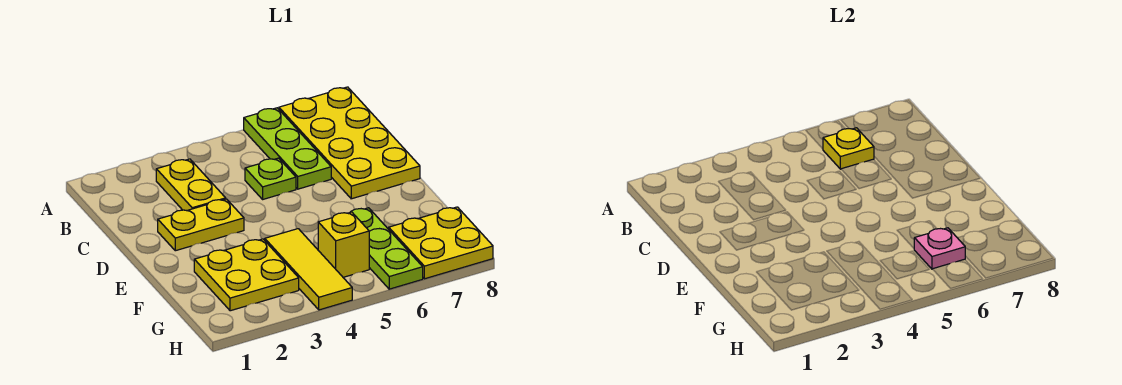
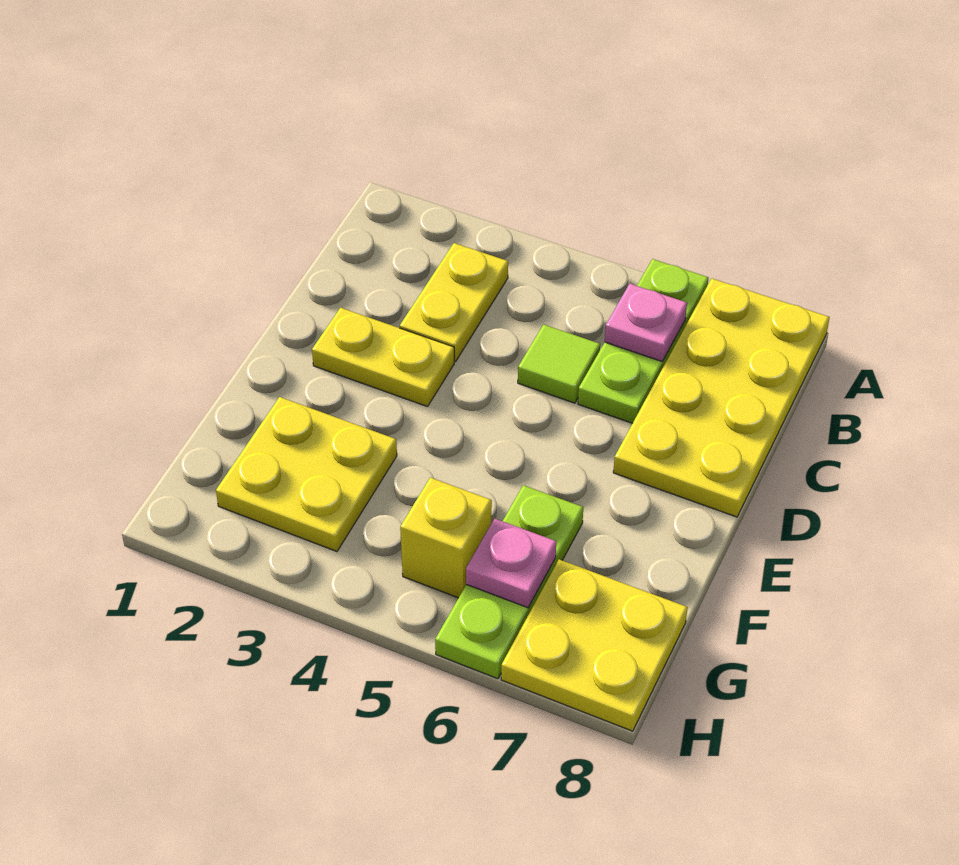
yellow 1x1 plate [823,128,874,169] -> pink 1x1 plate [605,284,687,361]
lime 1x1 plate [245,158,296,199] -> lime 1x1 tile [518,325,600,403]
yellow 1x3 tile [265,229,352,310] -> none

